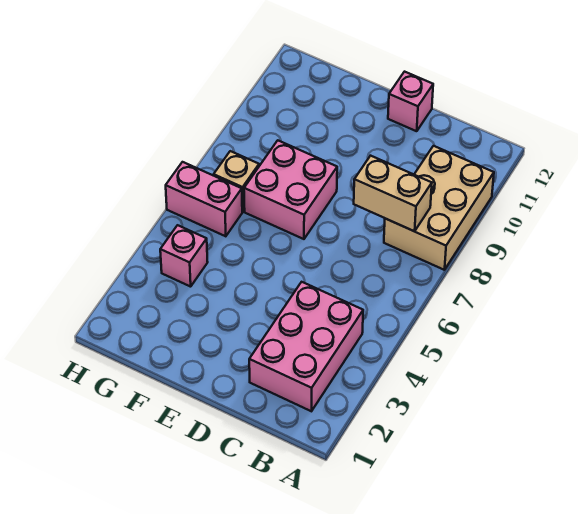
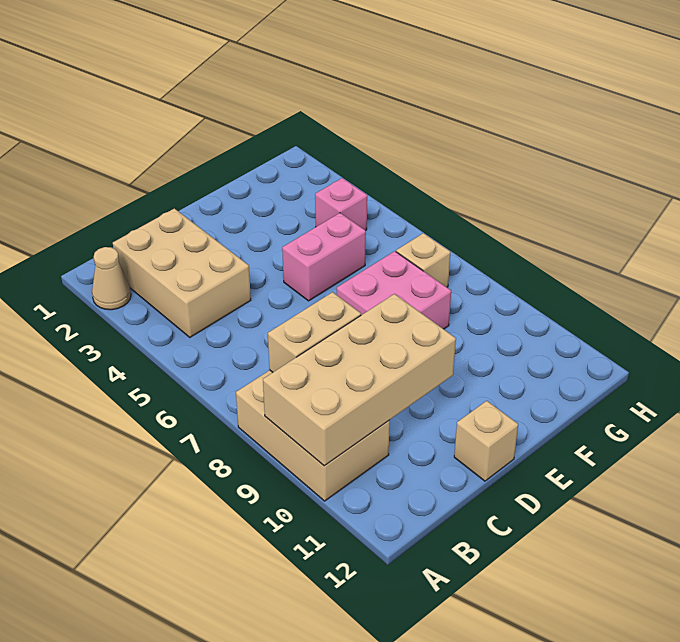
none -> tan 1x1 cone [92,247,131,310]
none -> tan 2x4 brick [263,294,456,466]
pink 2x3 brick [249,282,363,411] -> tan 2x3 brick [113,209,251,337]
pink 1x1 brick [388,72,433,131] -> tan 1x1 brick [454,401,518,481]
pink 1x2 brick [166,162,242,236] -> pink 1x2 brick moved to [282,213,366,301]

